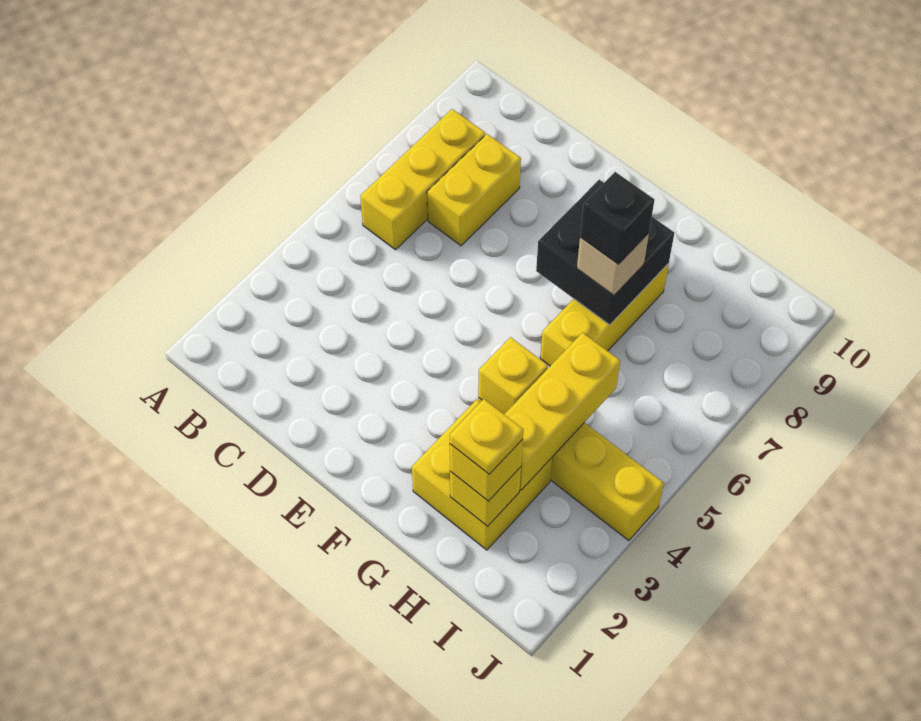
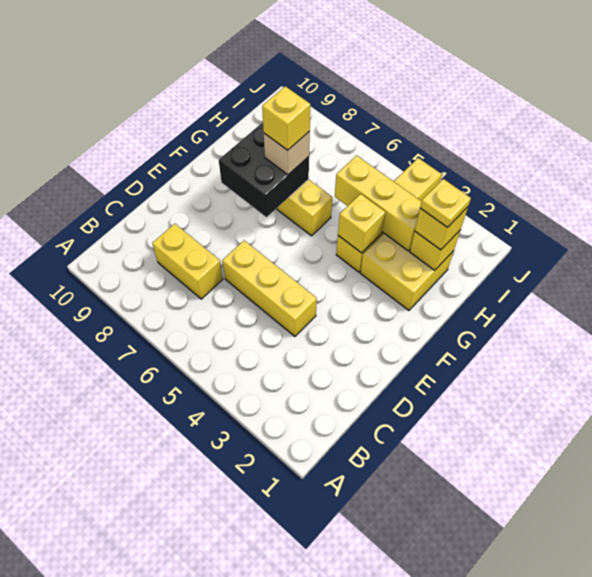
yellow 1x3 brick [360,109,485,250] -> yellow 1x3 brick moved to [222,240,317,336]
black 1x1 brick [580,172,654,264] -> yellow 1x1 brick [262,86,310,150]

